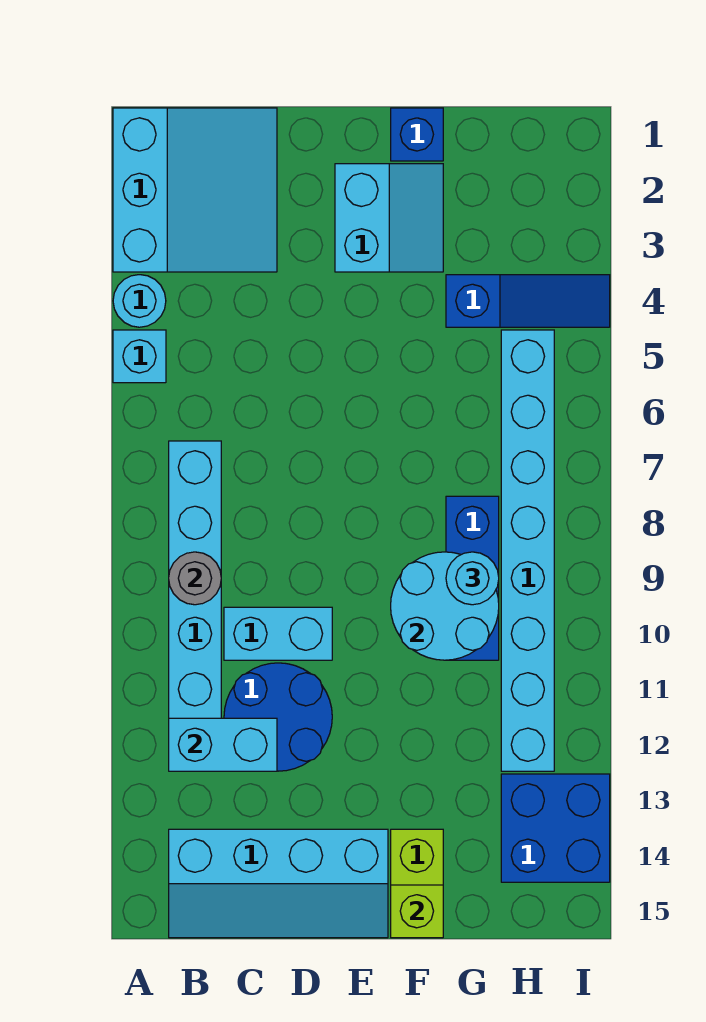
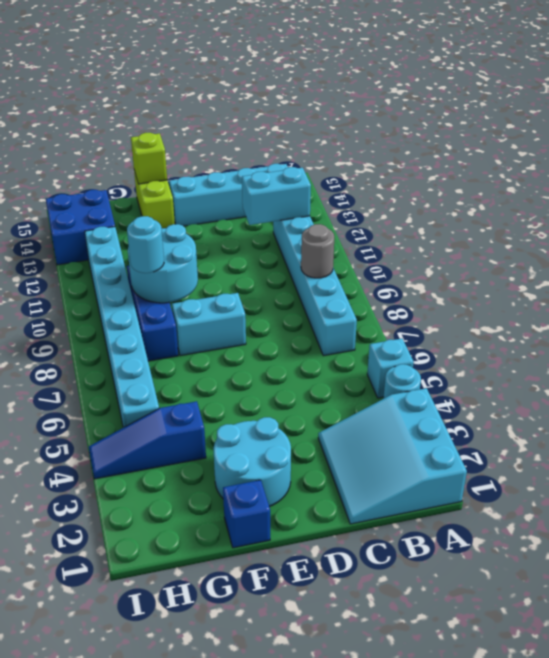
cyan 1x2 brick [224,607,332,660] -> cyan 1x2 brick moved to [172,293,246,356]
blue 2x2 round brick [224,663,332,771] -> none
cyan 2x2 slope [335,164,443,272] -> cyan 2x2 round brick [214,417,291,507]

